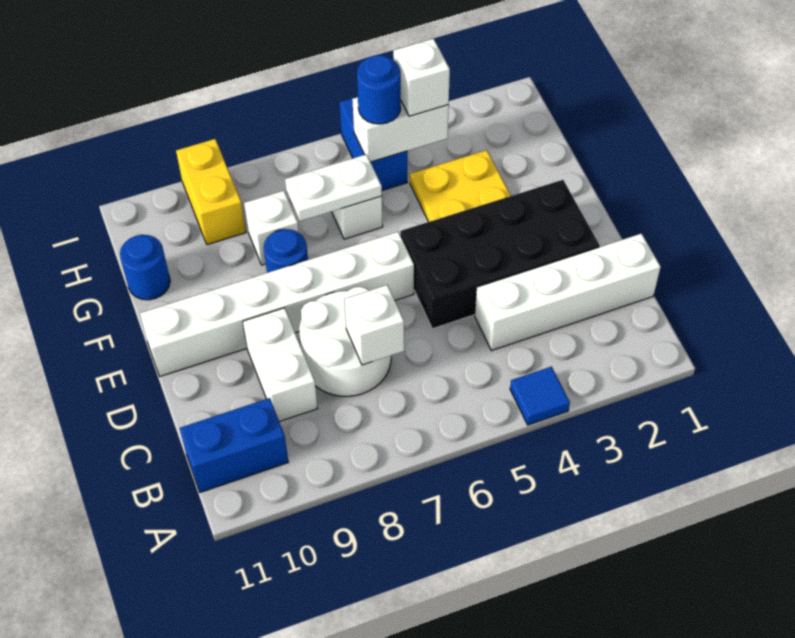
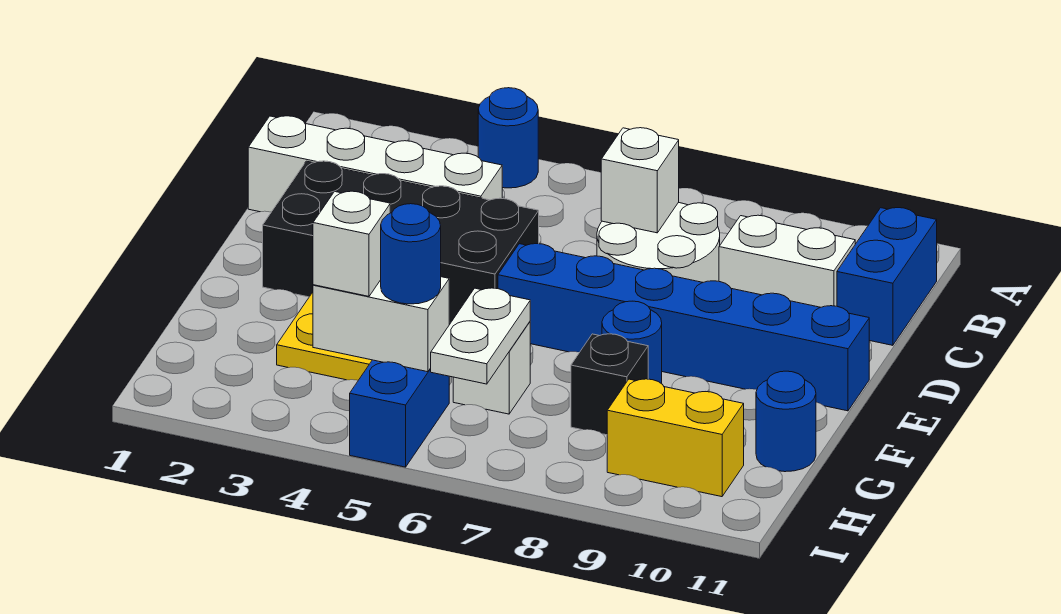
blue 1x1 tile [510,367,570,425] -> blue 1x1 round brick [478,88,538,188]
blue 1x2 brick [180,398,288,492] -> blue 1x2 brick turned to [837,208,937,345]
white 1x2 brick [243,308,318,422] -> white 1x2 brick turned to [719,215,855,307]
white 1x6 brick [140,232,414,376] -> blue 1x6 brick [498,244,869,411]
white 1x2 plate [285,154,382,221] -> white 1x2 plate turned to [431,288,530,384]
white 1x1 brick [244,191,299,265] -> black 1x1 brick [571,334,648,435]
yellow 1x2 brick [176,139,246,245] -> yellow 1x2 brick turned to [607,379,744,497]

